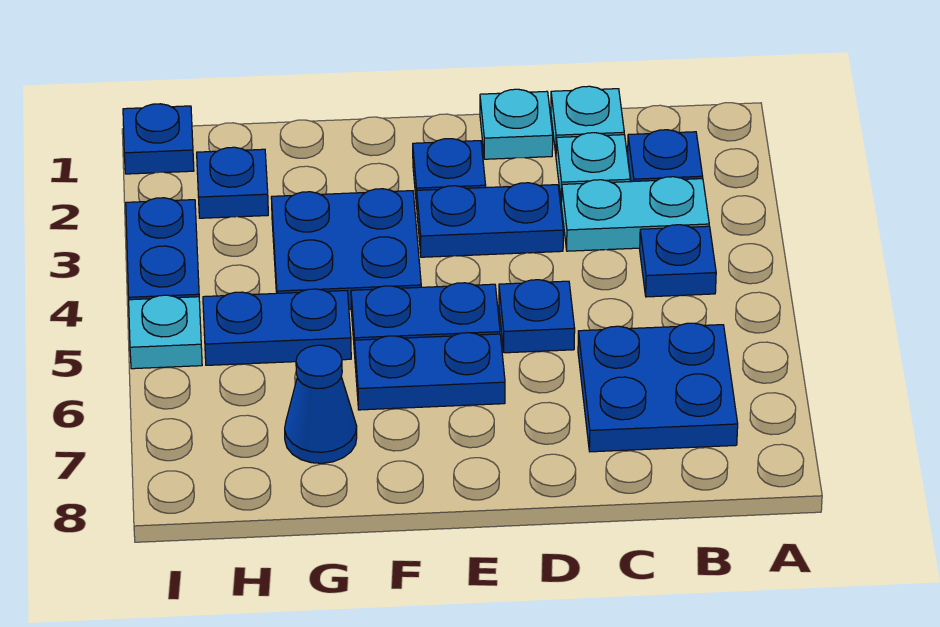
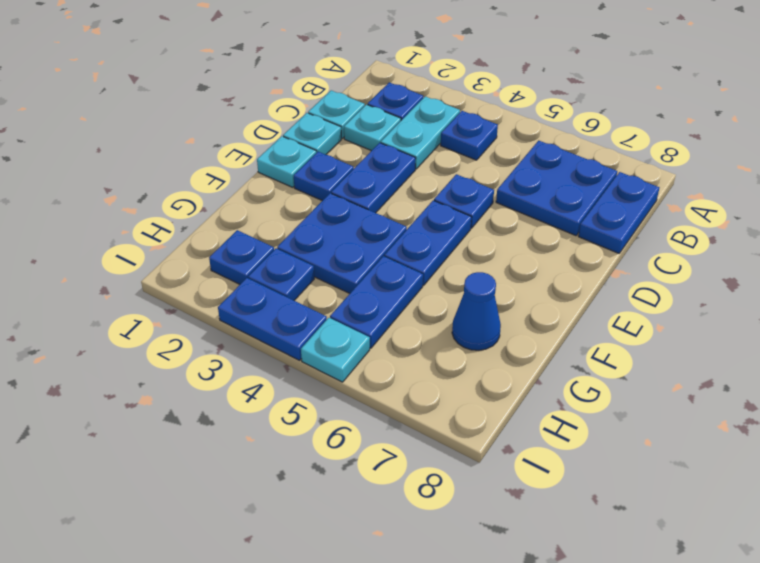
none -> cyan 1x1 plate [257,136,316,187]
blue 1x2 plate [355,333,505,410] -> blue 1x2 plate moved to [578,172,659,253]
blue 1x1 plate [123,104,194,174] -> blue 1x1 plate moved to [248,248,314,300]

